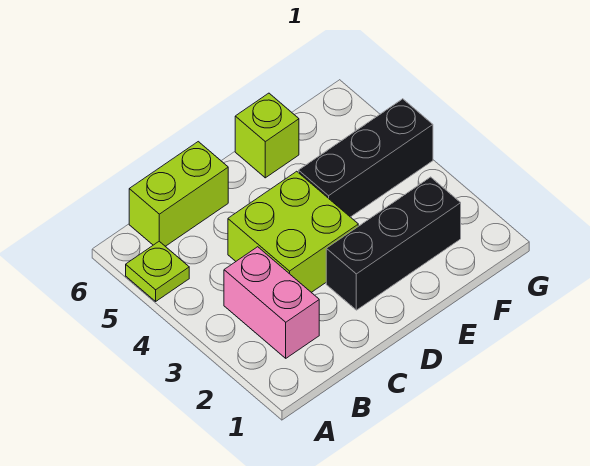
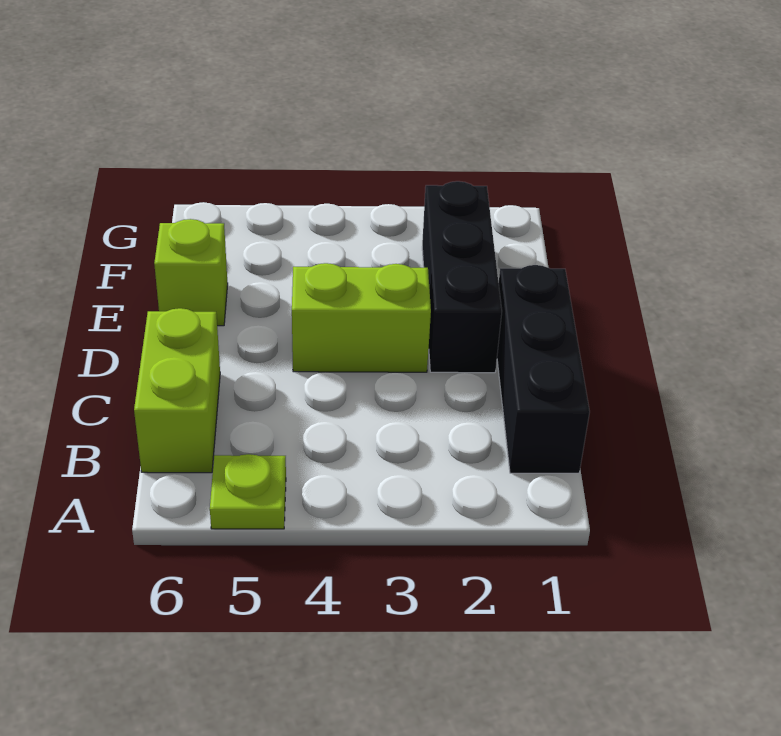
pink 1x2 brick [224,247,319,358] -> none
lime 2x2 brick [228,171,358,292] -> lime 1x2 brick [292,263,431,372]
black 1x3 brick [299,99,433,217] -> black 1x3 brick moved to [497,265,590,473]

